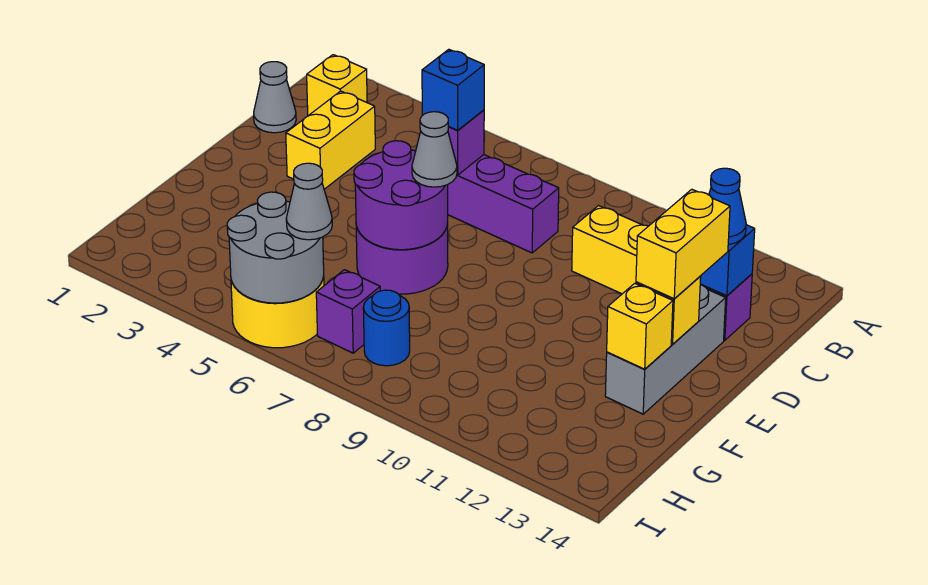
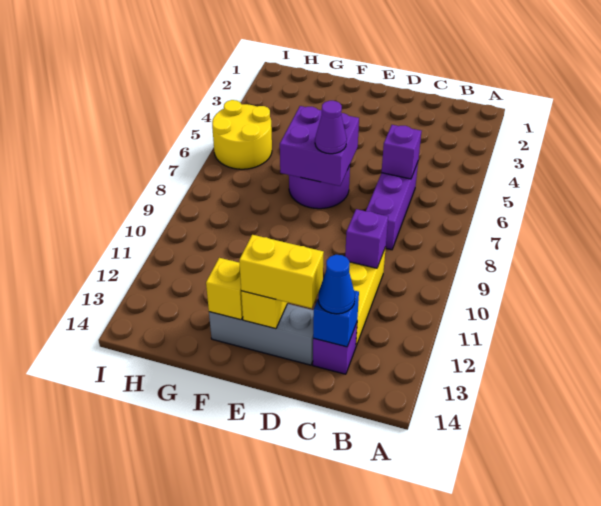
yellow 1x1 brick [307,55,367,116] -> none
grey 1x1 cone [254,62,296,133] -> none
yellow 1x2 brick [286,91,375,189] -> none
blue 1x1 brick [422,49,484,130] -> none
purple 2x2 round brick [354,141,448,250] -> purple 2x2 brick [280,106,359,186]
grey 1x1 cone [412,112,457,187] -> purple 1x1 cone [315,101,347,154]
grey 2x2 round brick [227,192,324,303] -> none
grey 1x1 cone [286,163,332,240] -> none
purple 1x1 brick [316,270,380,353] -> purple 1x1 brick moved to [345,209,388,268]
blue 1x1 round brick [363,290,410,366] -> none

